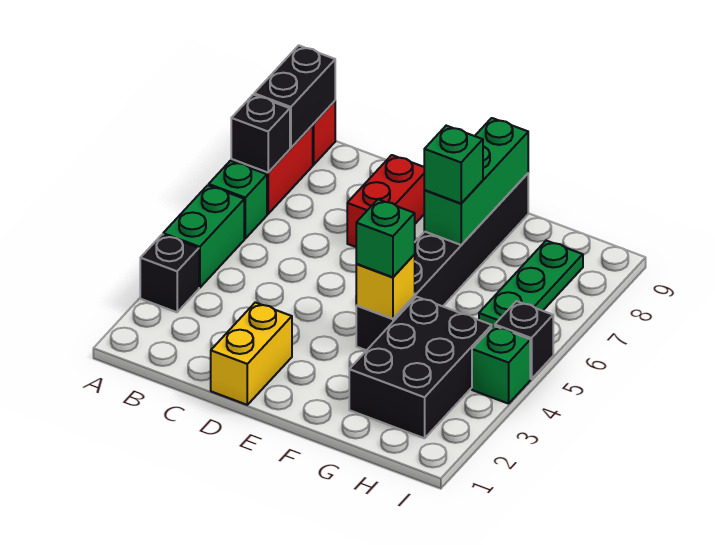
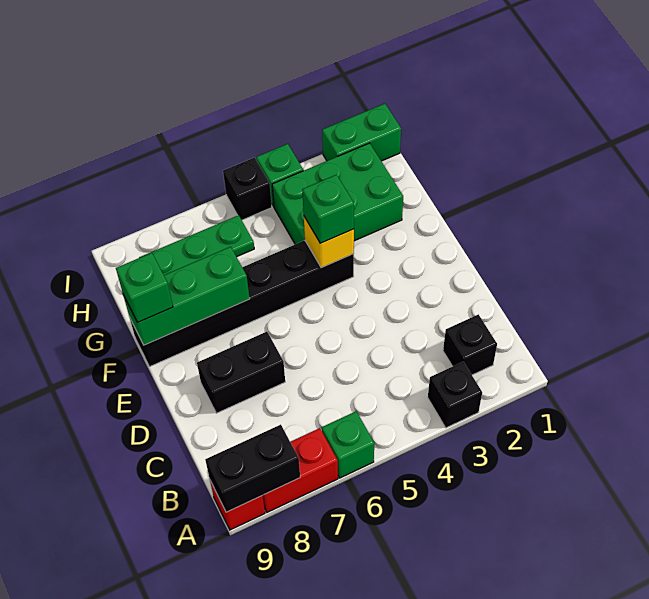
green 1x2 brick [163,185,244,288] -> green 1x2 brick moved to [322,104,401,161]
black 1x1 brick [231,95,290,172] -> black 1x1 brick moved to [443,314,497,375]
yellow 1x2 brick [211,302,292,405] -> none
red 1x2 brick [347,155,424,247] -> black 1x2 brick [197,332,285,413]
green 1x1 brick [424,126,483,203] -> green 1x1 brick moved to [116,253,173,323]
black 2x3 brick [349,297,492,438] -> green 2x3 brick [272,143,403,244]

